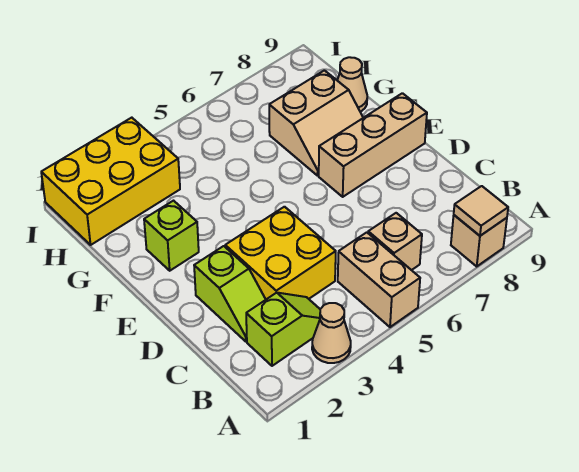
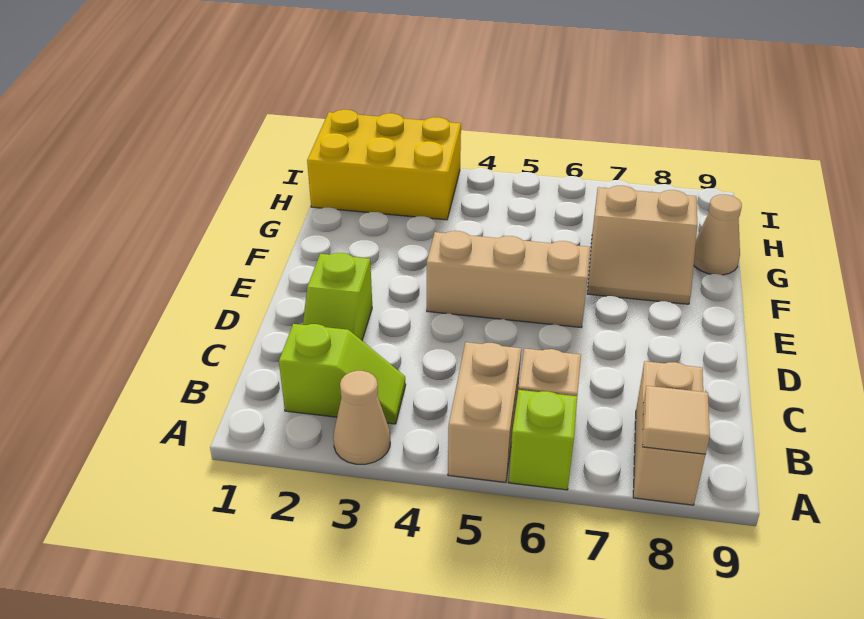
tan 1x1 brick [451,215,507,266] -> tan 1x2 brick [633,361,705,505]
yellow 2x2 brick [225,207,336,299] -> none
tan 1x3 brick [319,93,427,197] -> tan 1x3 brick moved to [427,231,590,327]
lime 1x1 brick [144,201,199,271] -> lime 1x1 brick moved to [509,390,577,490]

